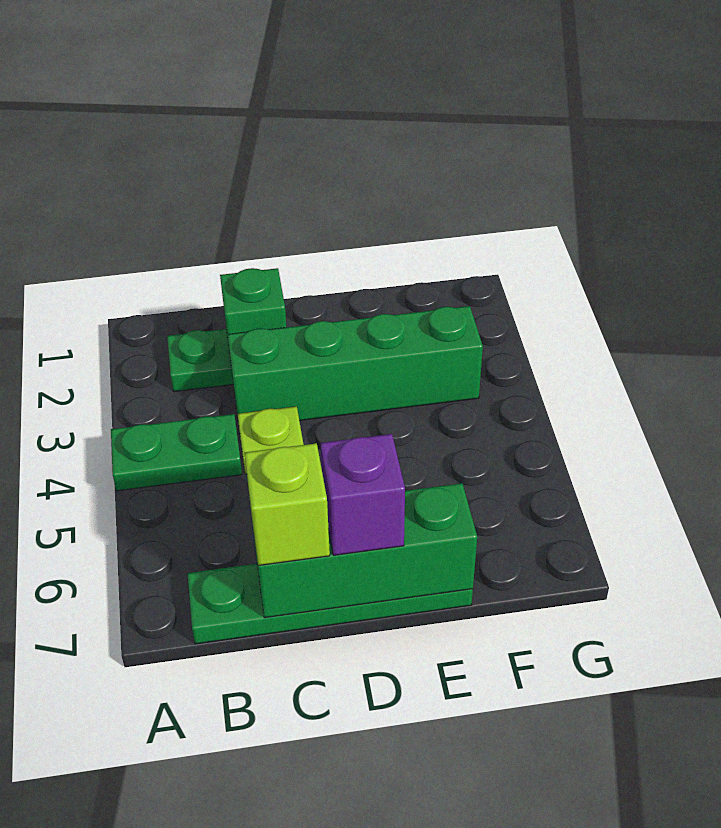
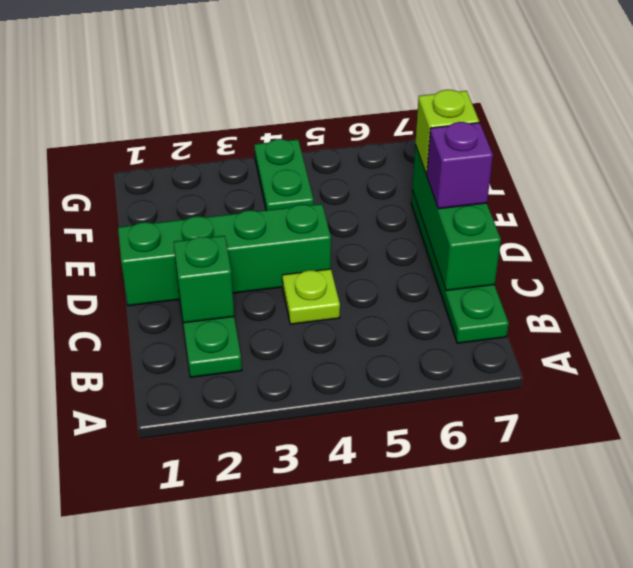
green 1x2 plate [111,414,242,491] -> green 1x2 plate moved to [254,139,314,210]
green 1x4 brick [228,306,483,421] -> green 1x4 brick turned to [118,204,331,306]
lime 1x1 brick [244,443,330,566] -> lime 1x1 brick moved to [415,90,479,175]

